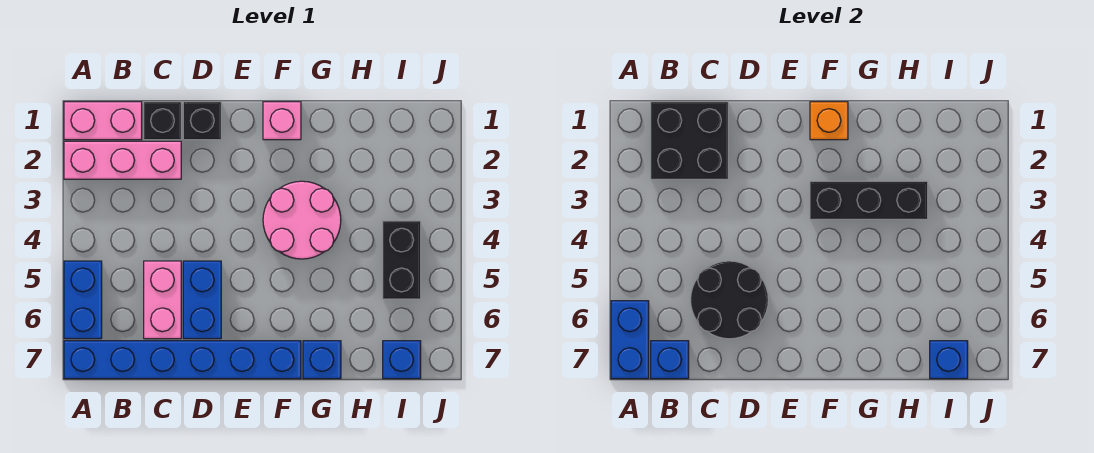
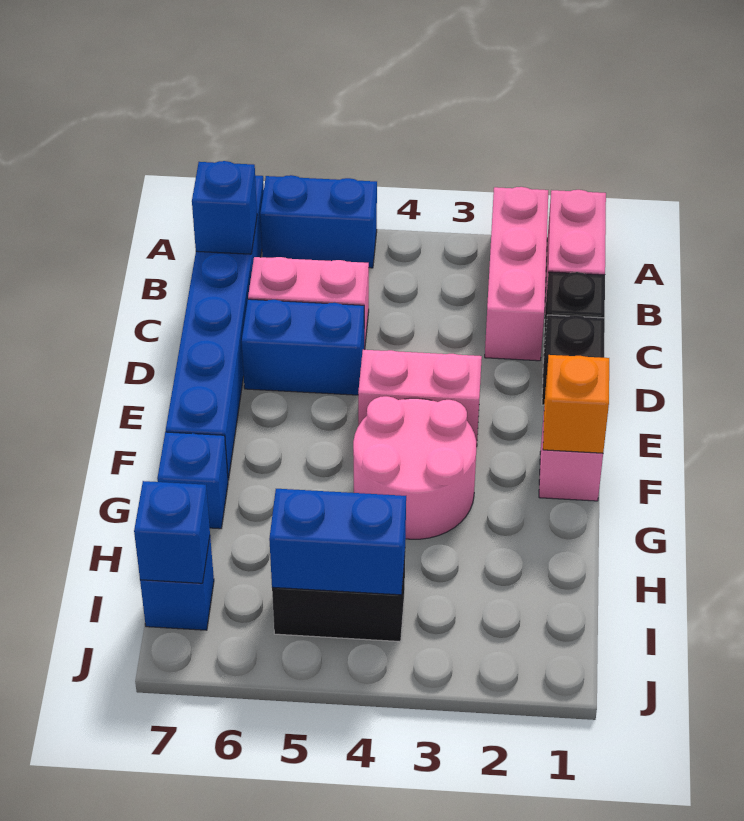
blue 1x2 brick [611,301,649,379] -> blue 1x2 brick moved to [269,489,406,595]
black 2x2 brick [651,102,728,179] -> none
black 2x2 round brick [691,261,768,339] -> none
none -> pink 1x2 brick [358,349,482,447]
black 1x3 brick [810,181,928,219] -> none

